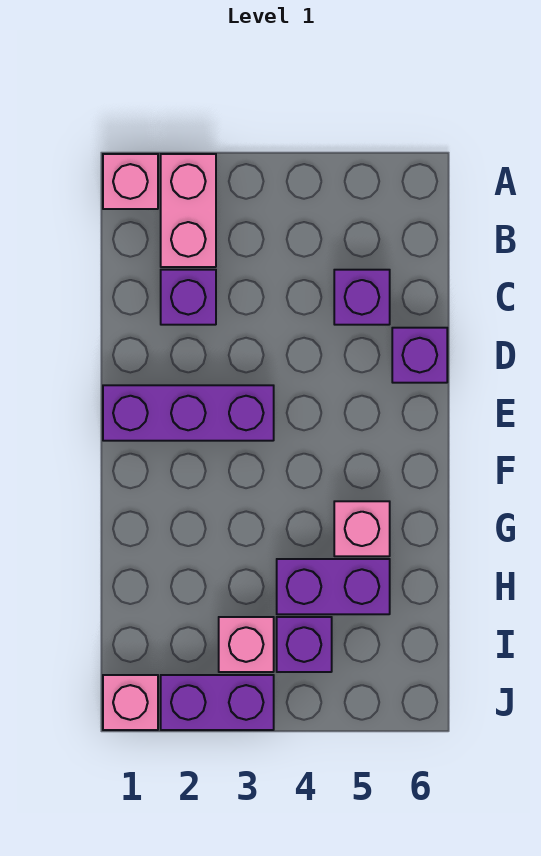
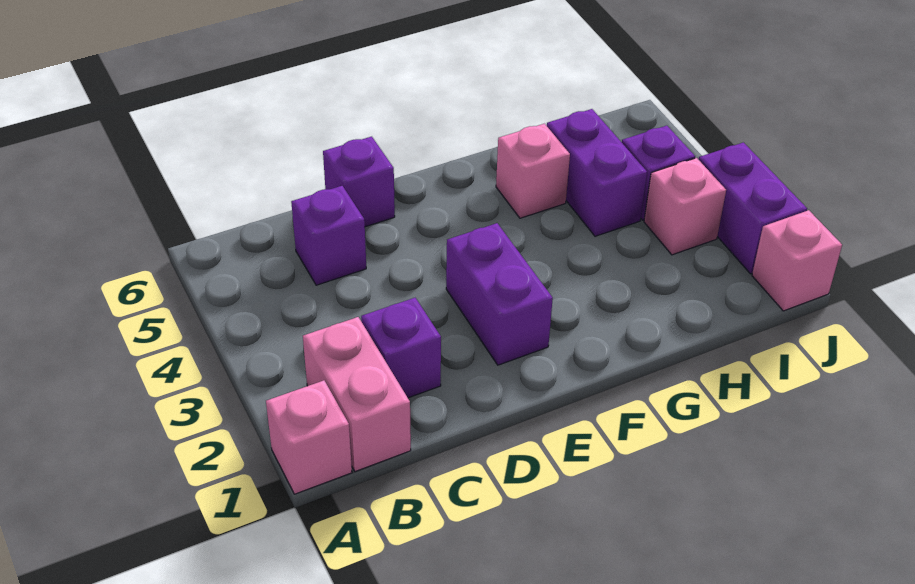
pink 1x2 brick [161,154,216,267] -> pink 1x2 brick turned to [303,317,411,472]
purple 1x3 brick [103,385,274,441] -> purple 1x2 brick [446,223,553,365]

